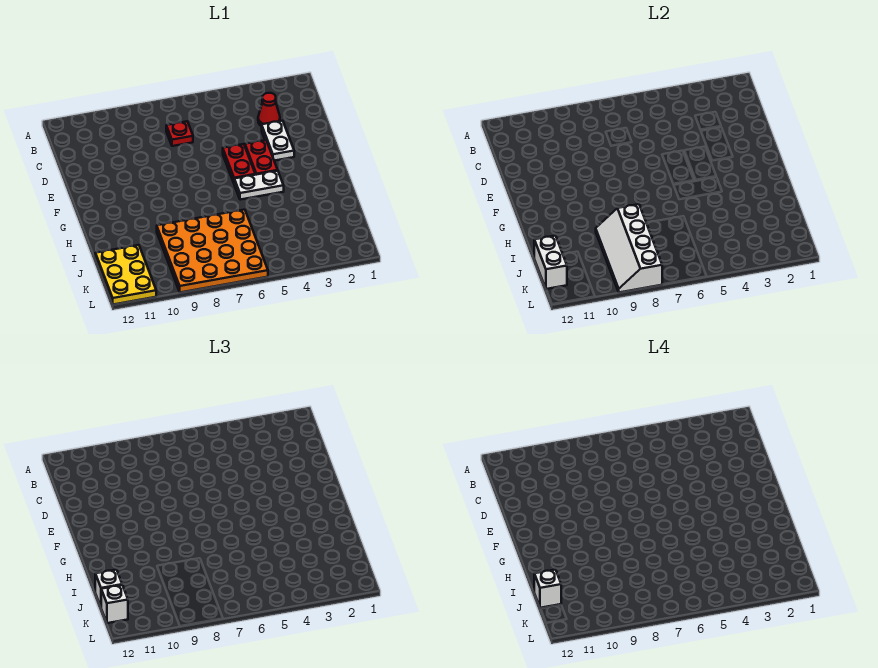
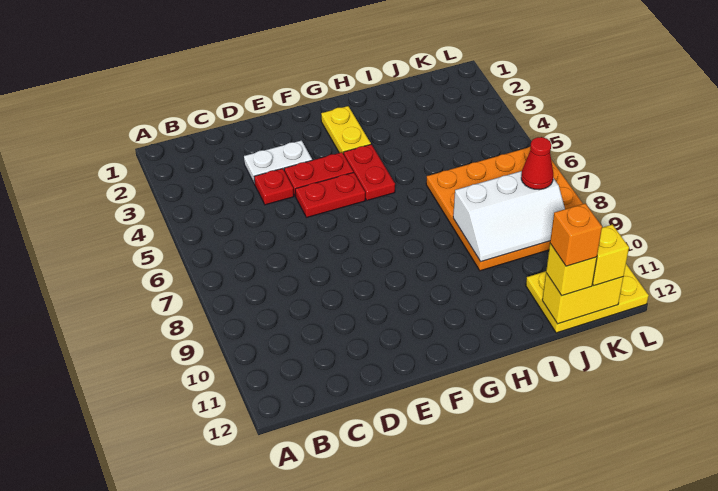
red 1x1 cone [258,93,280,126] -> red 1x1 cone moved to [521,137,553,190]
red 1x1 plate [166,121,193,146] -> red 1x1 plate moved to [254,168,294,205]
none -> yellow 1x2 plate [321,106,371,154]
white 1x2 plate [234,171,284,200] -> red 1x2 plate [344,145,395,200]
white 2x4 slope [596,204,662,292] -> white 2x3 slope [453,171,565,262]
white 1x2 brick [534,236,567,289] -> yellow 1x2 brick [542,273,623,324]
white 1x1 brick [95,570,122,607] -> yellow 1x1 brick [546,244,597,296]
white 1x1 brick [534,570,561,608] -> orange 1x1 brick [550,203,602,266]
white 1x1 brick [101,585,128,623] -> yellow 1x1 brick [593,224,629,286]

